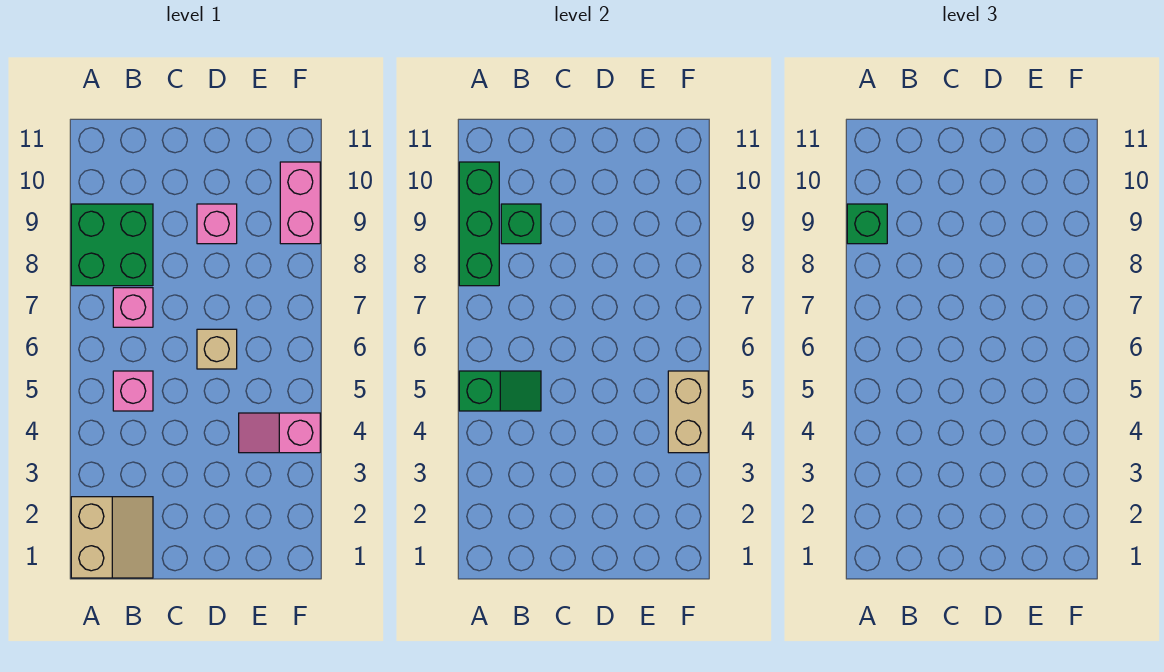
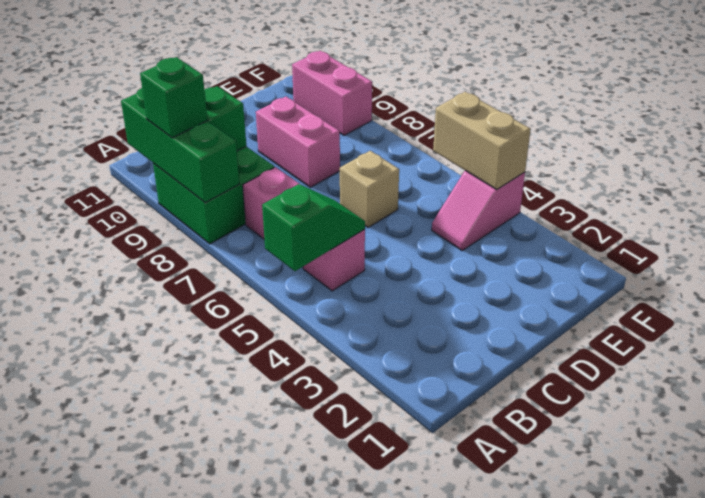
tan 2x2 slope [71,497,153,578] -> none
pink 1x1 brick [197,204,237,244] -> pink 1x2 brick [256,97,340,187]

